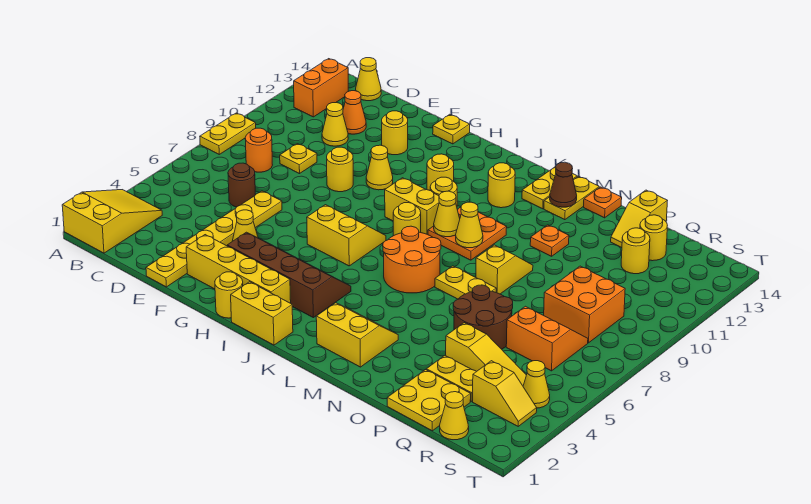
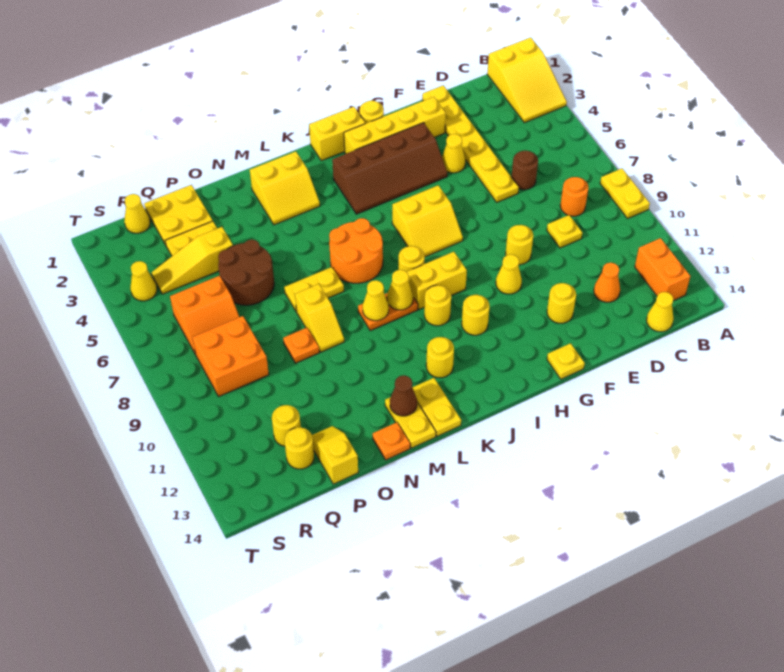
yellow 1x1 cone [322,103,348,146] -> none
orange 2x2 plate [428,207,507,260] -> orange 1x2 plate [358,293,418,330]
orange 1x1 plate [530,225,569,256] -> orange 1x1 plate moved to [283,328,319,363]
yellow 1x2 slope [473,361,537,426] -> none

